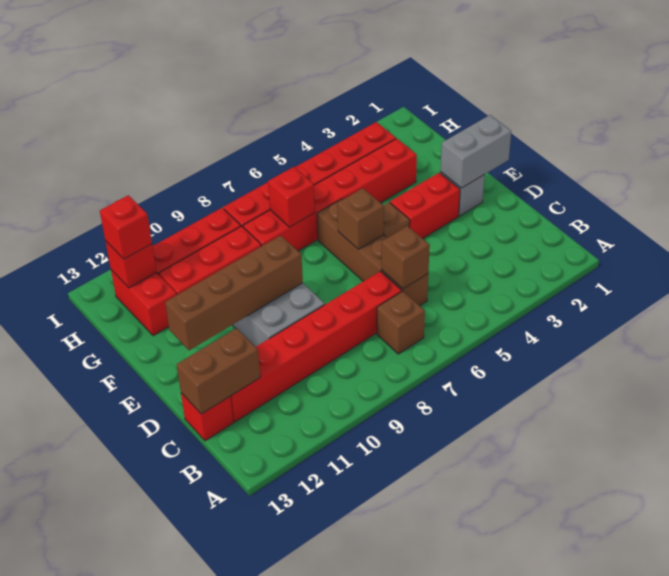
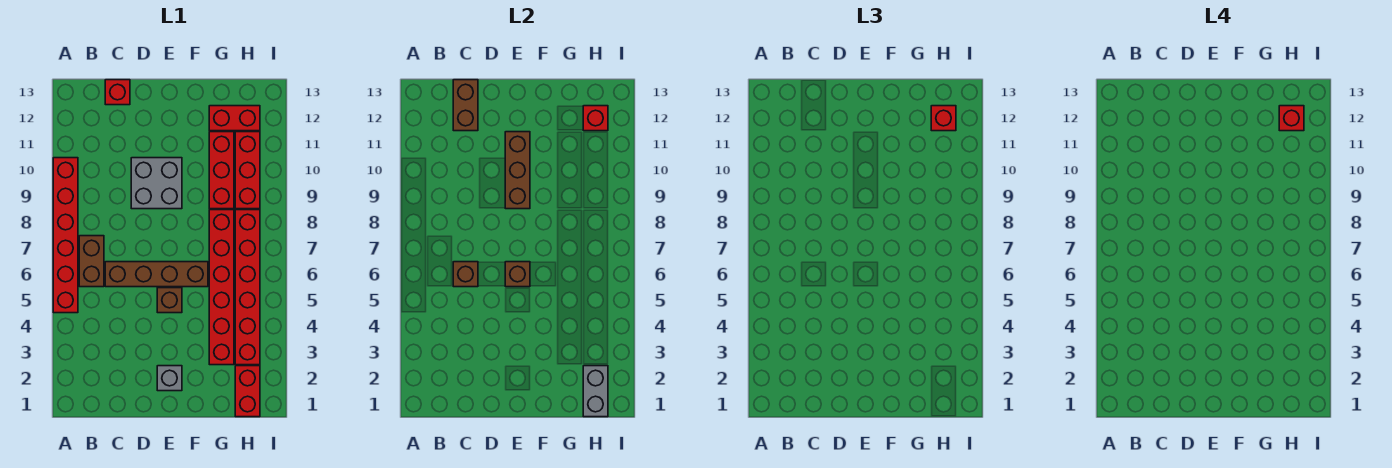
brown 1x1 brick [377,291,425,354] -> brown 1x2 brick [79,236,104,287]
red 1x6 brick [230,271,402,422] -> red 1x6 brick moved to [53,158,78,313]
grey 1x2 brick [440,115,511,188] -> grey 1x2 brick moved to [583,366,608,417]
red 1x2 brick [390,173,460,239] -> red 1x2 brick moved to [235,366,260,417]
brown 1x4 brick [165,235,303,350] -> brown 1x3 brick [505,132,530,209]
red 1x1 brick [268,167,315,227] -> red 1x1 brick moved to [1279,106,1304,131]

